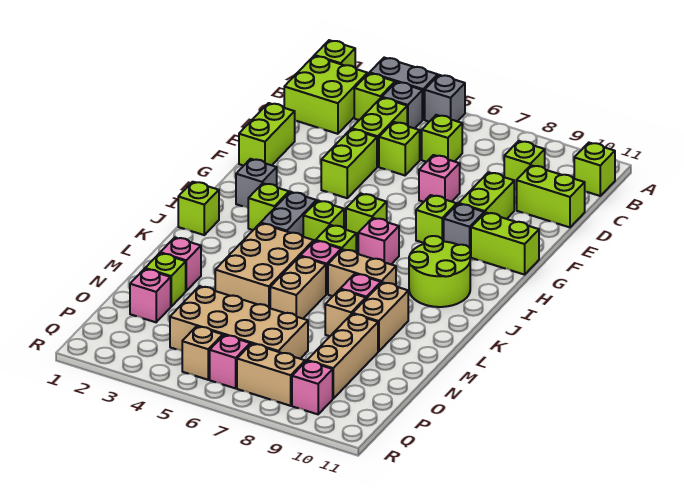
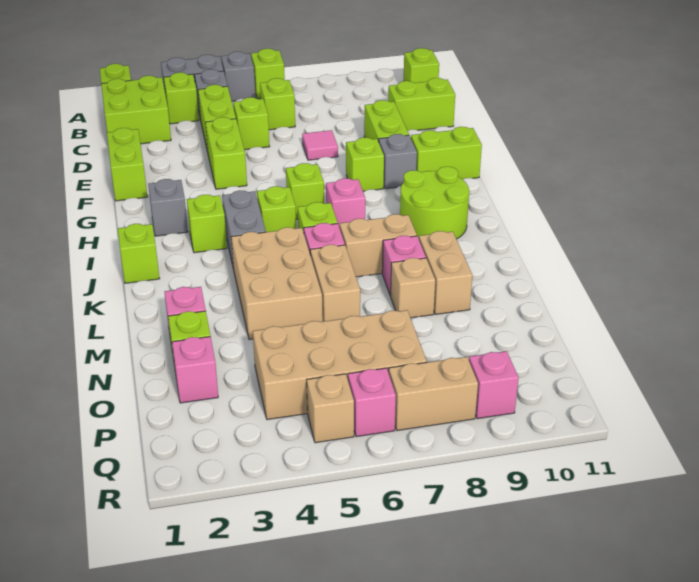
lime 1x1 brick [504,141,545,190] -> lime 1x1 brick moved to [251,49,285,99]
pink 1x1 brick [419,155,460,202] -> pink 1x1 tile [302,130,338,160]
tan 1x3 brick [307,314,378,398] -> none

